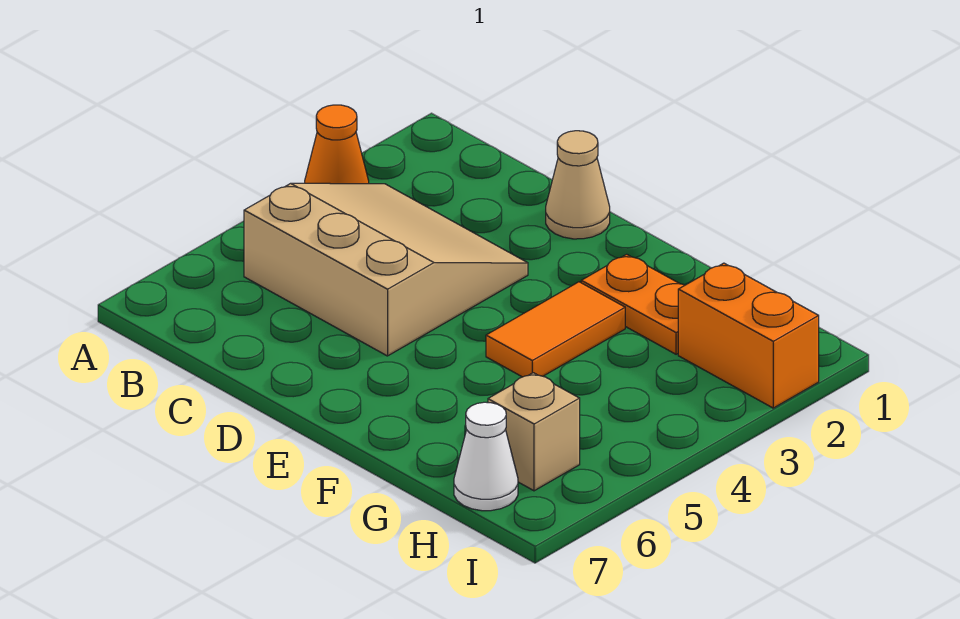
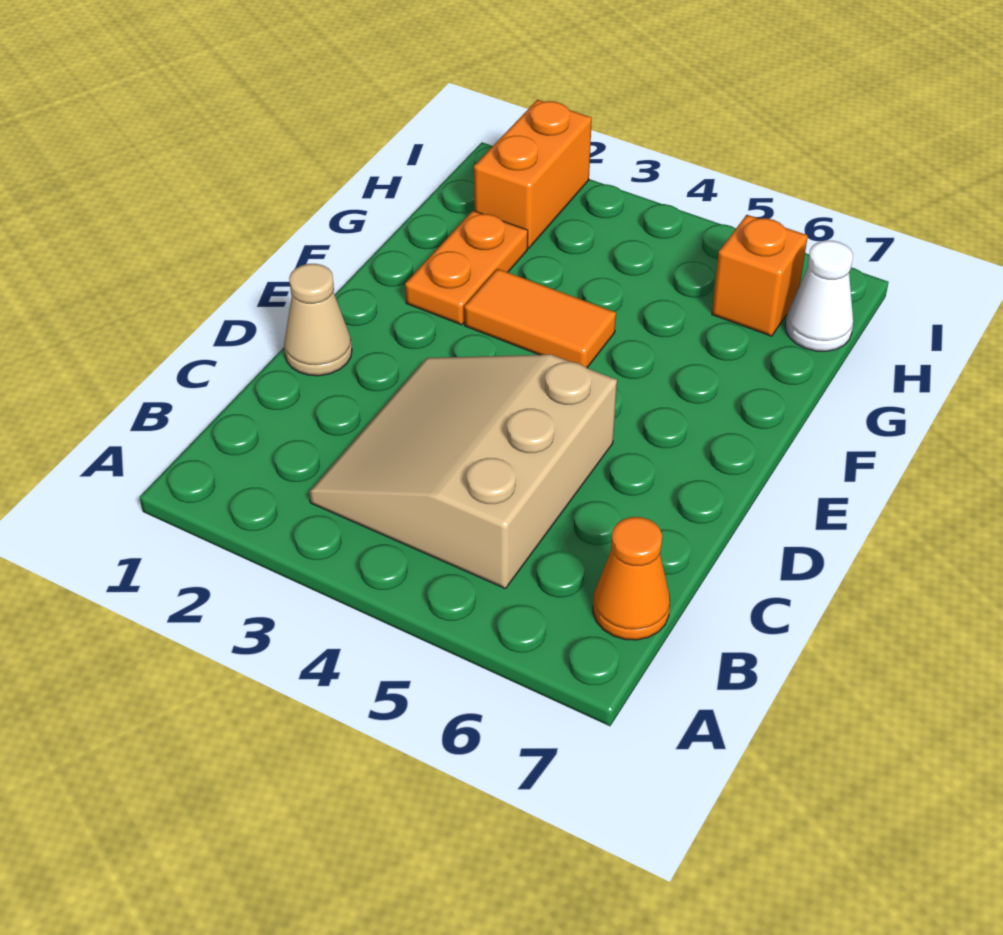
orange 1x1 cone [305,105,369,184] -> orange 1x1 cone moved to [593,517,670,640]
tan 1x1 brick [488,373,580,491] -> orange 1x1 brick [712,215,808,336]

